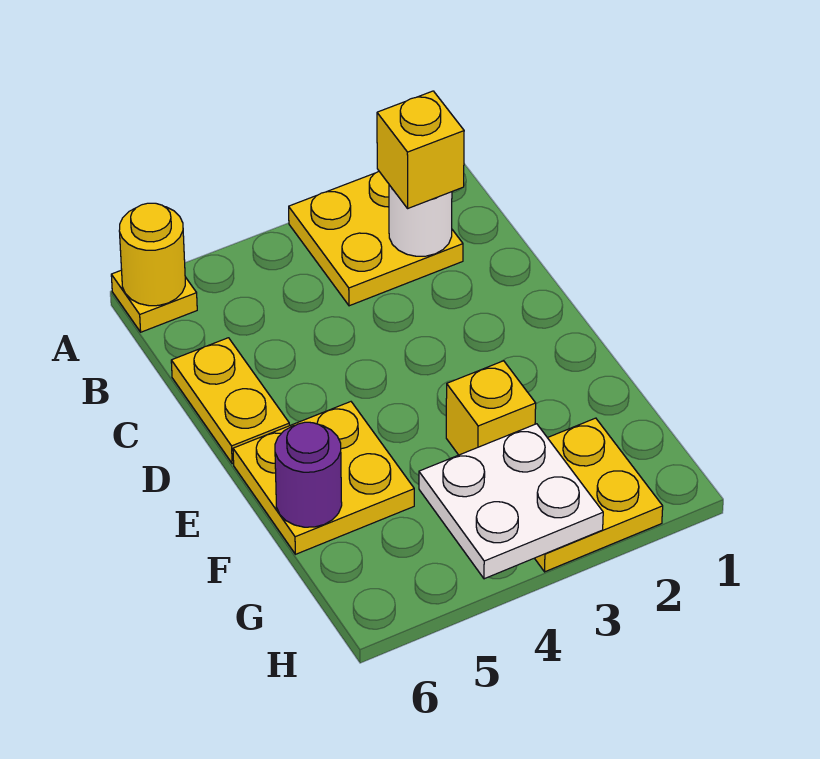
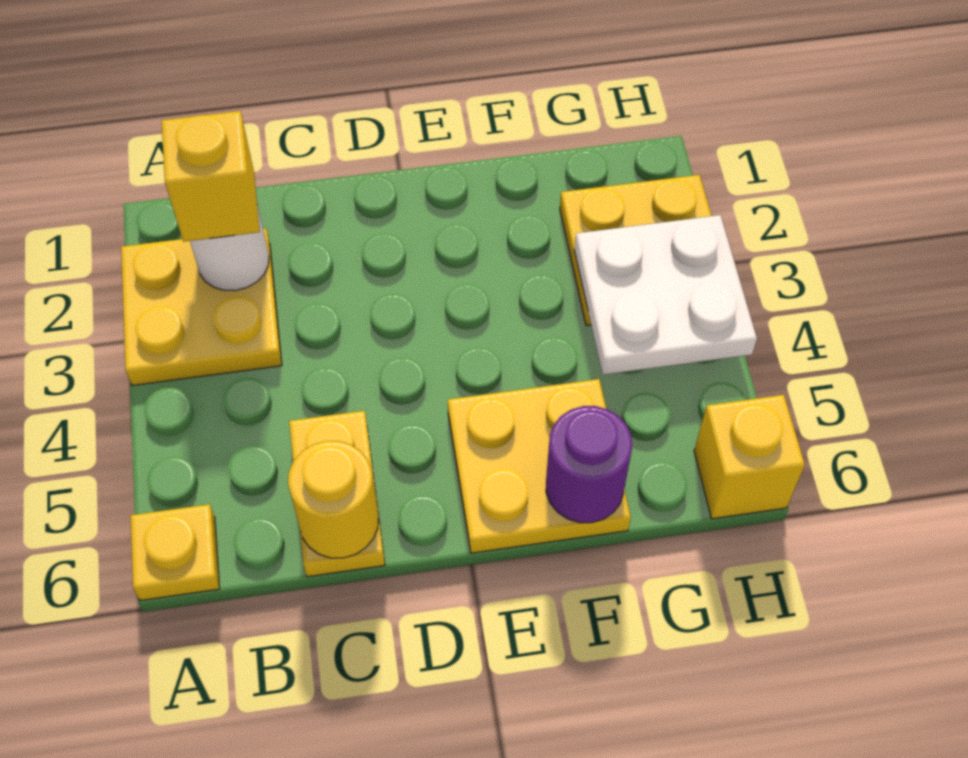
yellow 1x1 round brick [119,203,185,306] -> yellow 1x1 round brick moved to [288,441,378,558]
yellow 1x2 plate [171,338,289,464] -> yellow 1x2 plate turned to [289,411,385,577]
yellow 1x1 brick [446,361,536,455] -> yellow 1x1 brick moved to [694,395,805,519]

